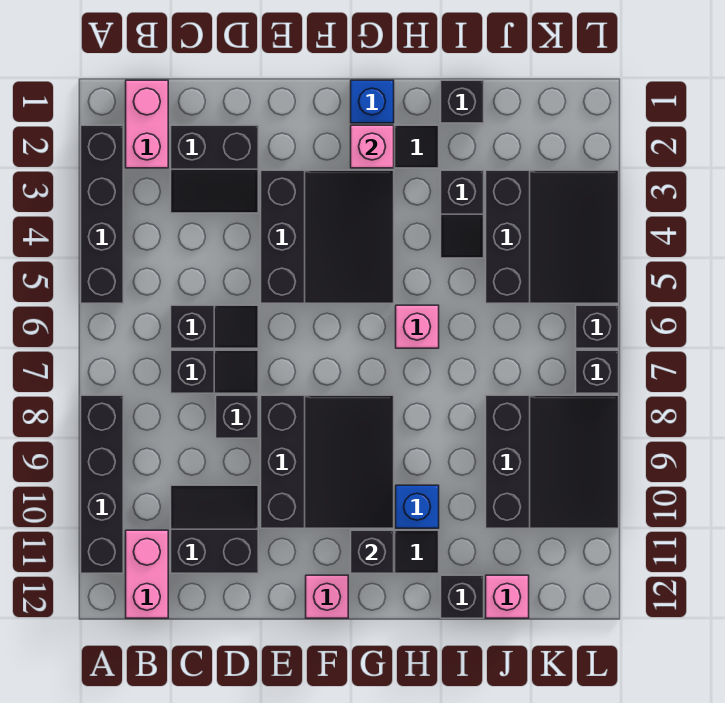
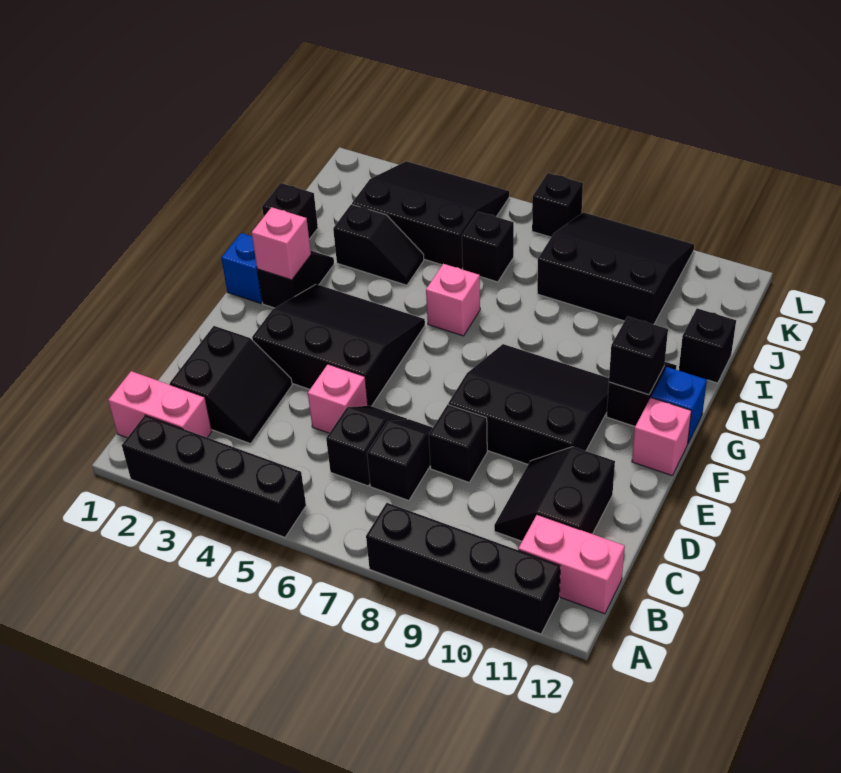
blue 1x1 brick [396,485,439,528] -> blue 1x1 brick moved to [651,367,707,443]
pink 1x1 brick [486,575,529,618] -> pink 1x1 brick moved to [308,364,368,433]
black 1x1 brick [576,305,619,348] -> black 1x1 brick moved to [462,212,514,282]

